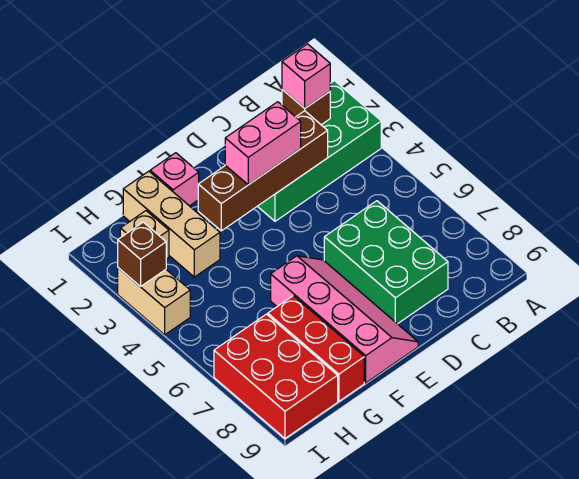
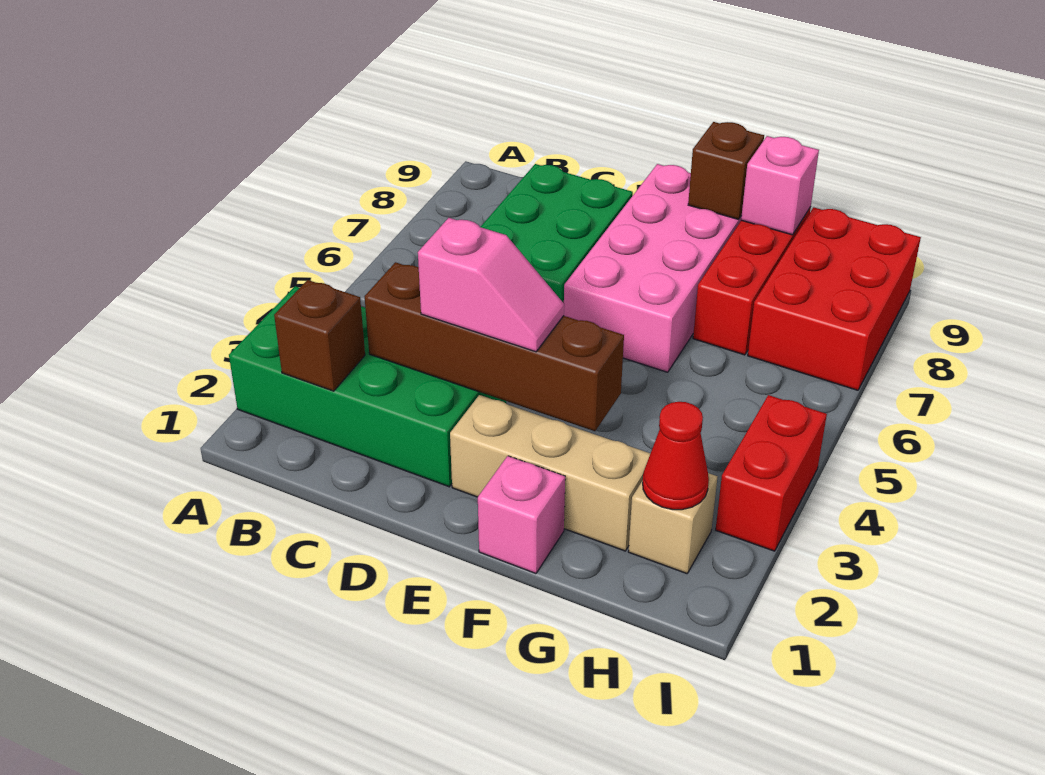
pink 1x1 brick [282,44,330,108] -> pink 1x1 brick moved to [741,136,819,235]
pink 1x2 brick [225,102,301,185] -> pink 1x2 slope [418,218,564,352]
pink 2x4 slope [271,256,418,383] -> pink 2x4 brick [564,164,742,372]
tan 1x3 brick [123,171,220,277] -> tan 1x3 brick turned to [450,395,650,551]
none -> red 1x1 cone [643,402,709,510]
tan 1x2 brick [118,268,190,335] -> red 1x2 brick [716,395,827,551]
brown 1x1 brick [118,222,166,287] -> brown 1x1 brick moved to [688,122,764,219]

